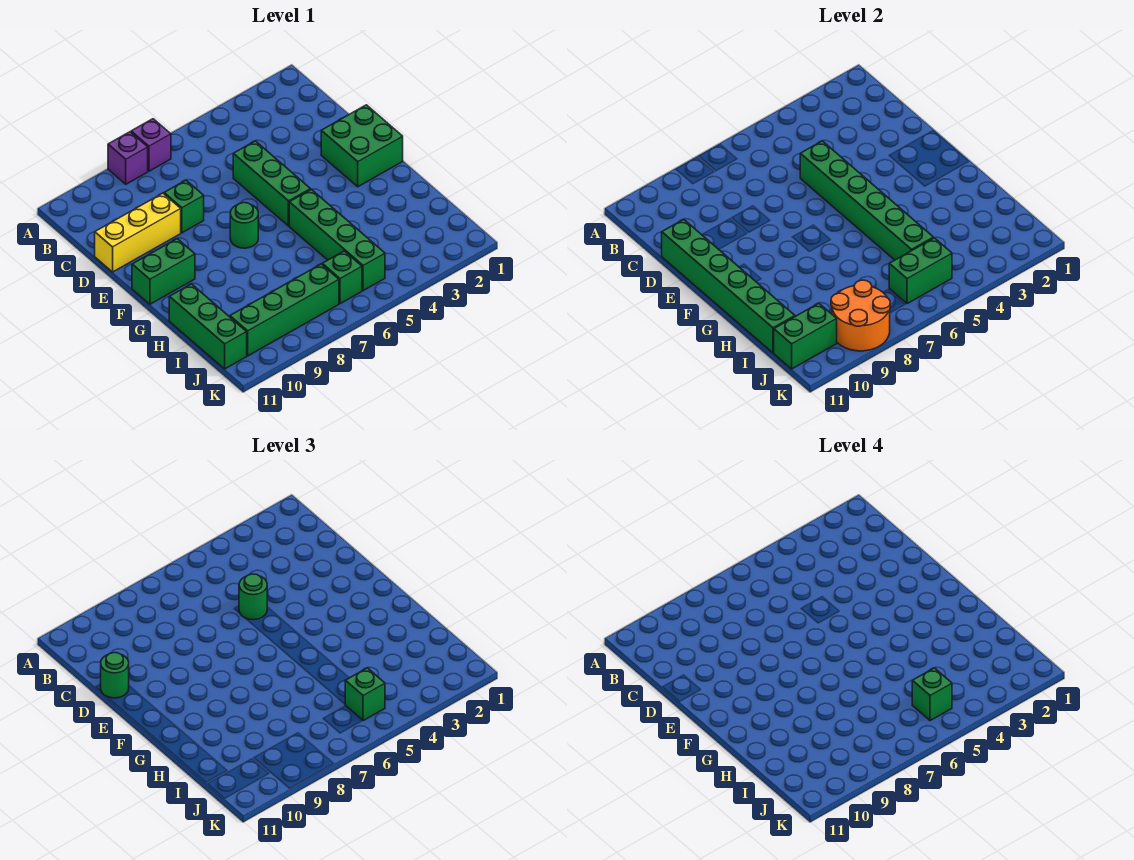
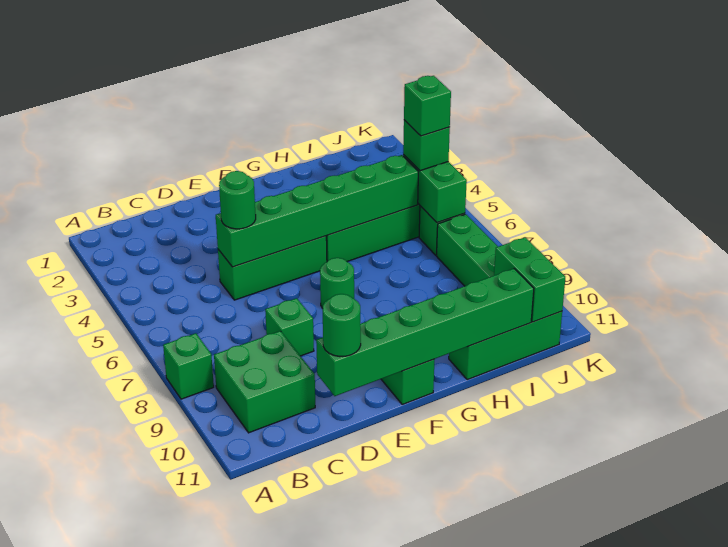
purple 1x1 brick [131,119,171,171] -> none
purple 1x1 brick [108,132,148,184] -> green 1x1 brick [163,333,214,399]
yellow 1x3 brick [95,193,181,272] -> none
green 2x2 brick [321,105,403,187] -> green 2x2 brick moved to [214,331,315,433]
orange 2x2 round brick [831,280,890,351] -> none

